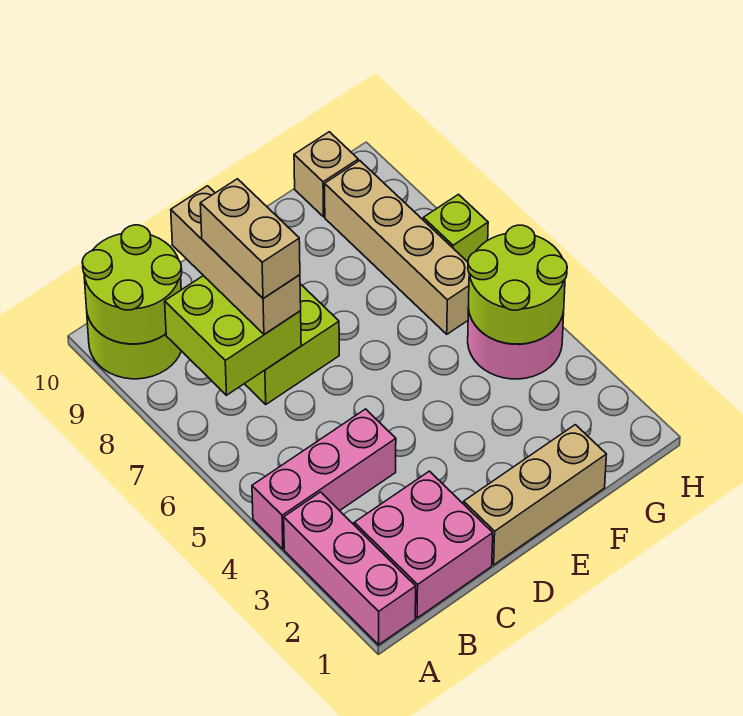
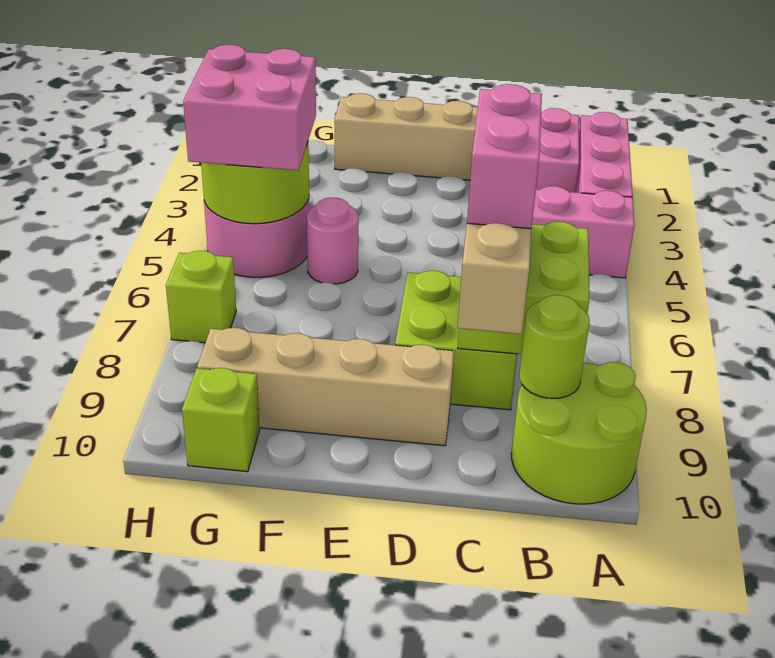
lime 2x2 round brick [82,225,182,344] -> lime 1x1 round brick [519,295,590,398]
tan 1x2 brick [200,179,300,299] -> pink 1x2 brick [467,84,542,229]
none -> pink 1x1 round brick [307,198,359,284]
none -> pink 2x2 brick [183,45,316,170]
tan 1x4 brick [325,161,469,334] -> tan 1x4 brick turned to [197,328,454,446]
tan 1x1 brick [294,132,358,217] -> lime 1x1 brick [182,368,260,472]

